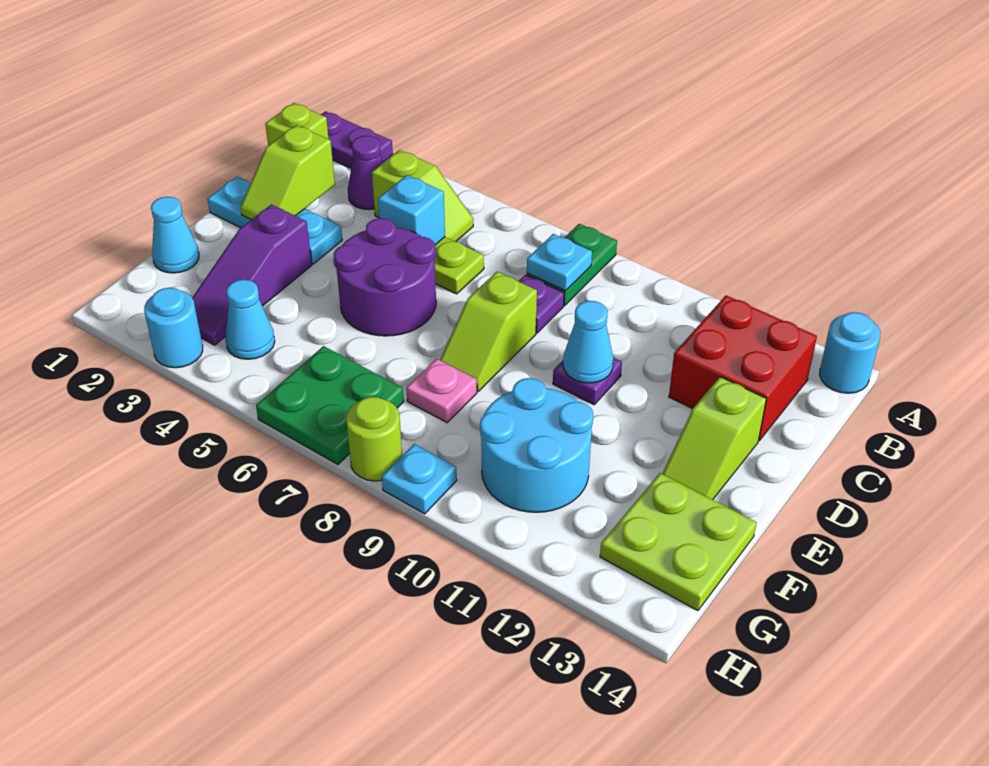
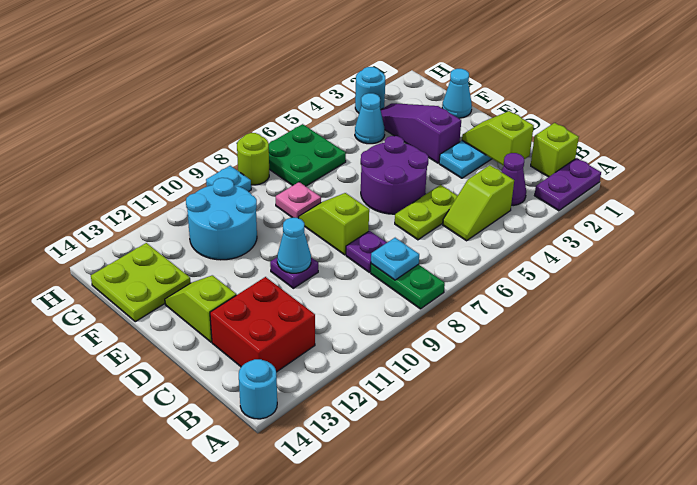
cyan 1x1 brick [378,175,445,245] -> none

